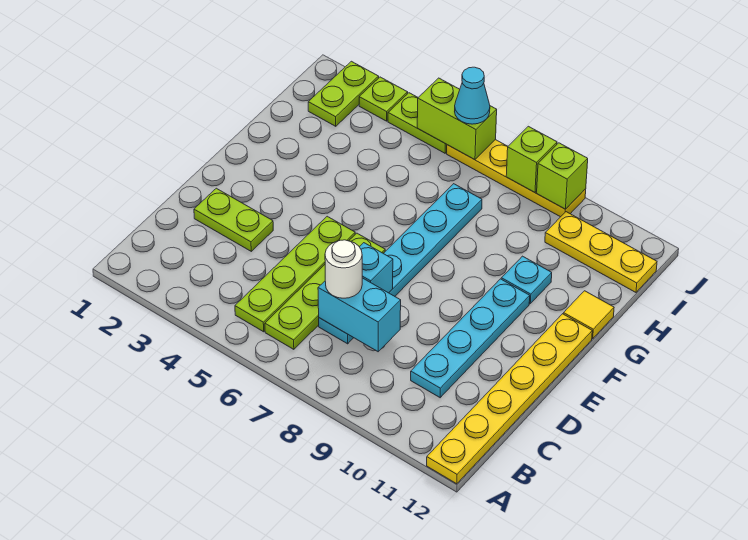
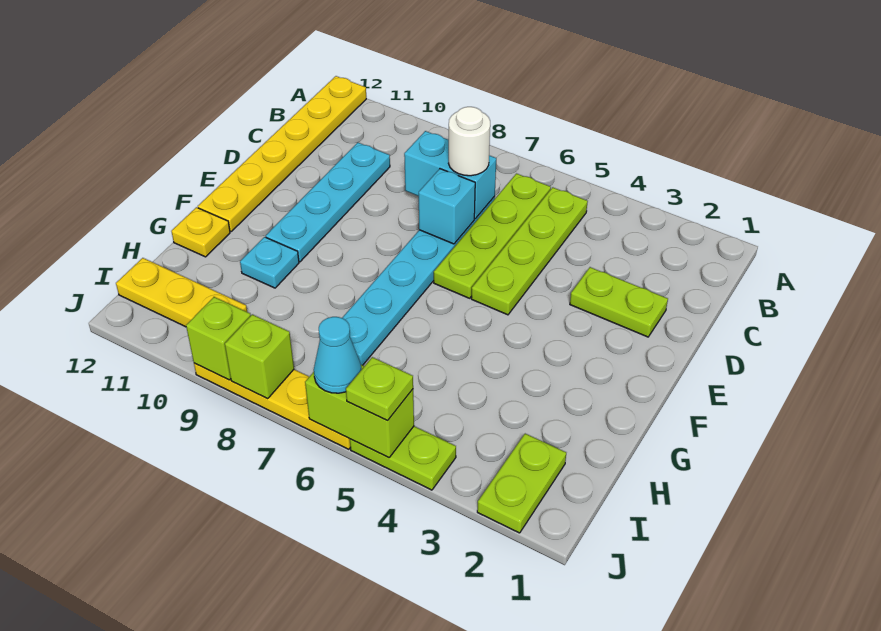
yellow 1x1 tile [563,291,614,339] -> yellow 1x1 plate [171,207,230,257]
lime 1x1 plate [359,77,408,121] -> lime 1x1 plate moved to [346,357,413,420]

